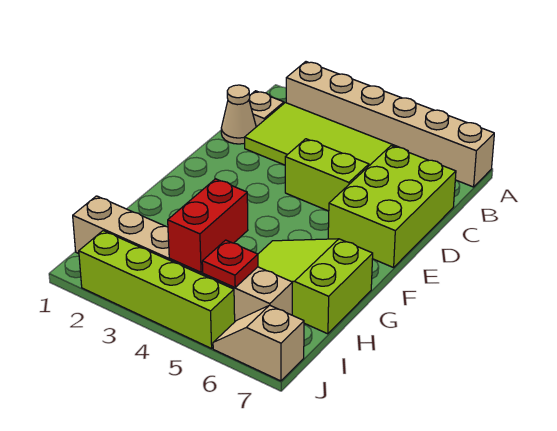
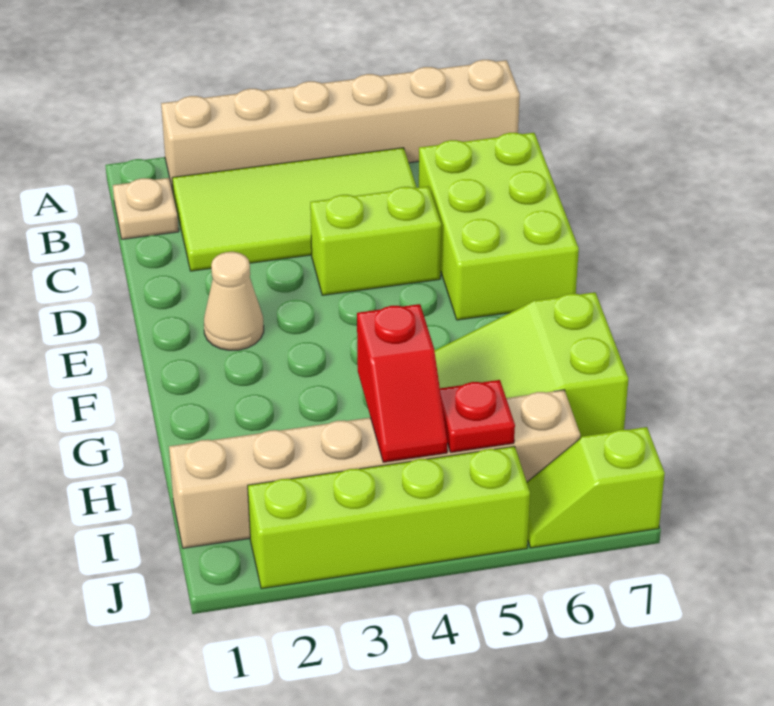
tan 1x1 cone [221,85,256,144] -> tan 1x1 cone moved to [204,252,264,350]
red 1x2 brick [168,179,248,272] -> red 1x2 slope [357,304,447,462]
tan 1x2 slope [213,305,304,381] -> lime 1x2 slope [527,427,665,548]

